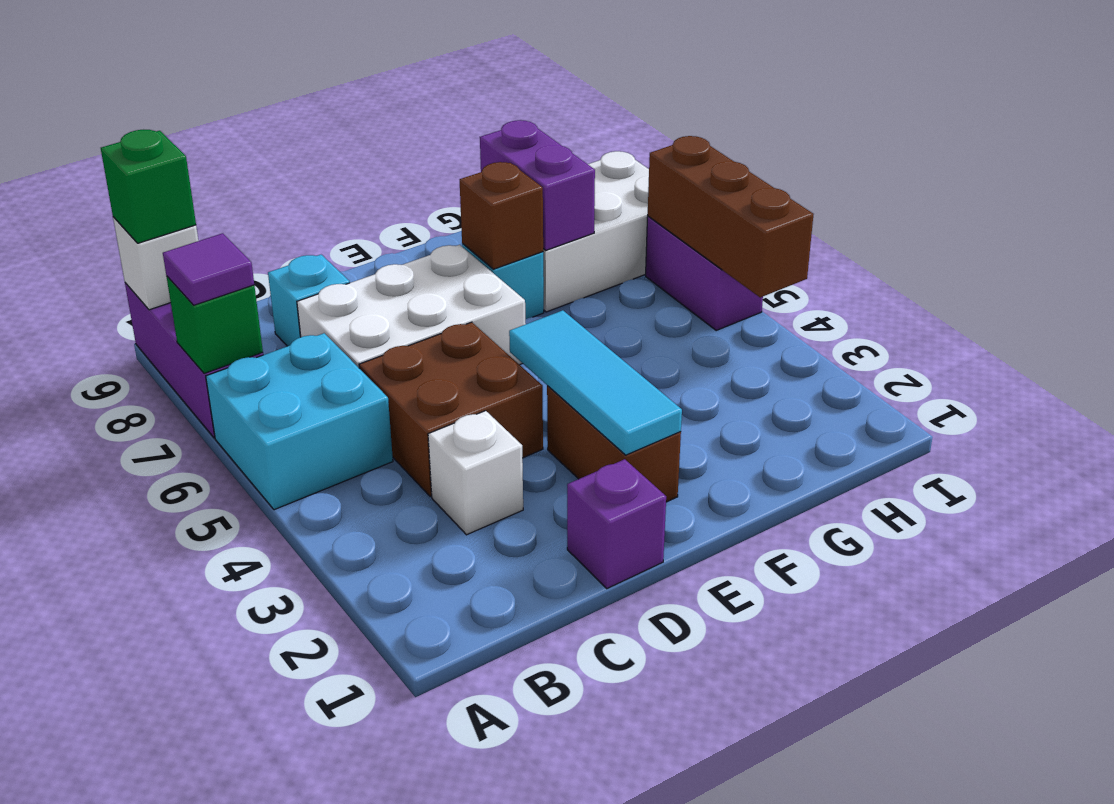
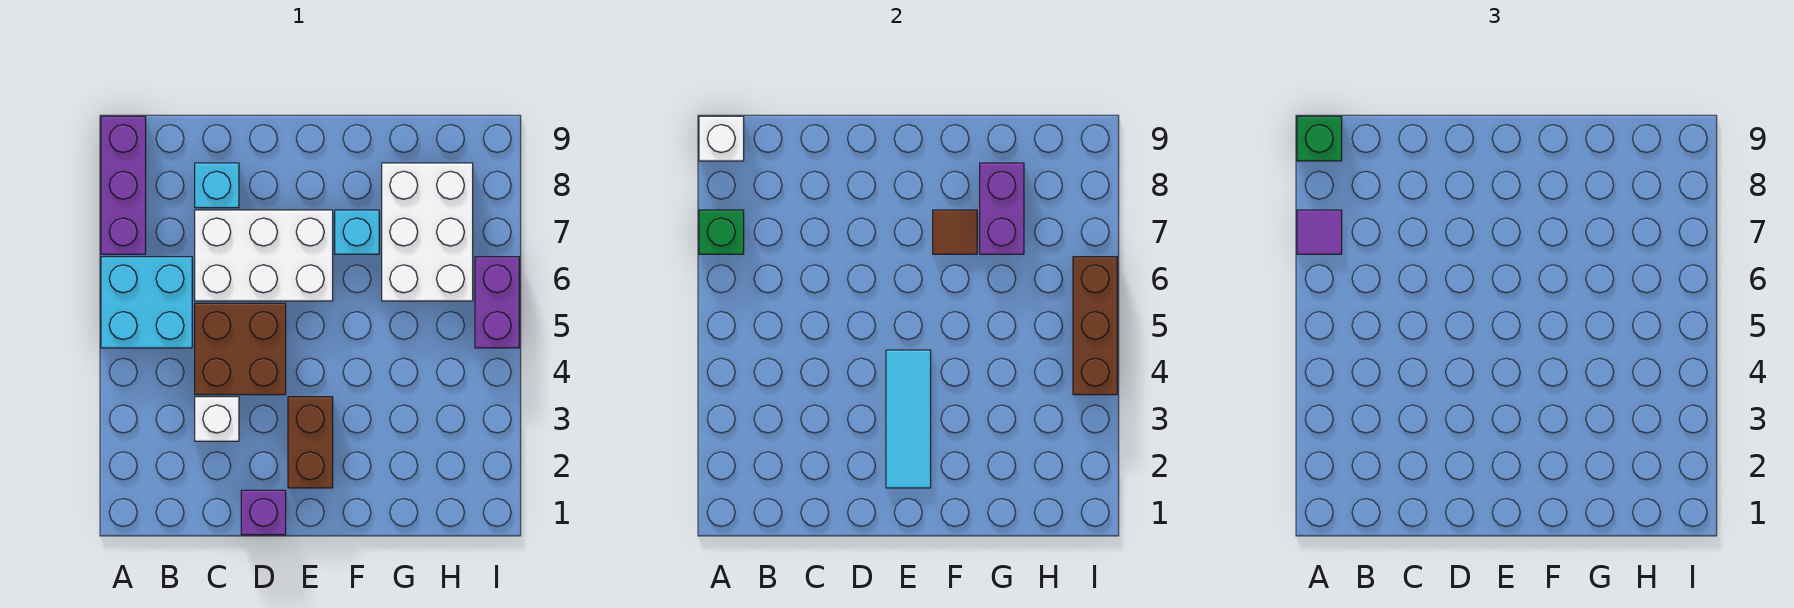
brown 1x1 brick [460,162,543,269] -> brown 1x1 tile [933,210,977,254]
white 2x3 brick [543,151,649,312] -> white 2x3 brick turned to [382,163,473,301]

